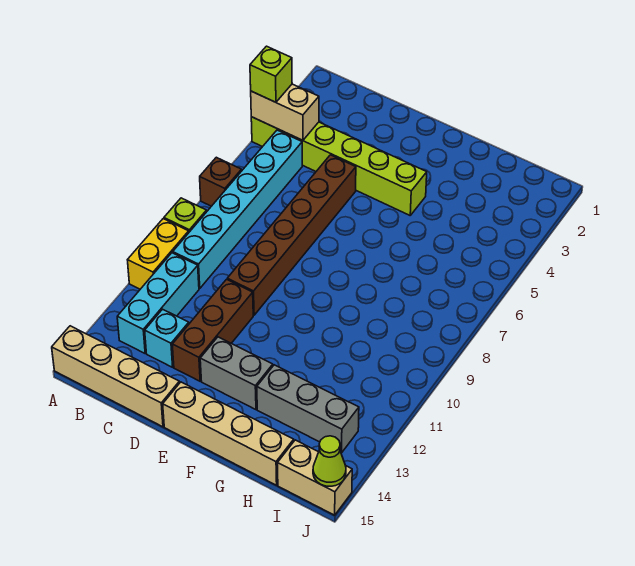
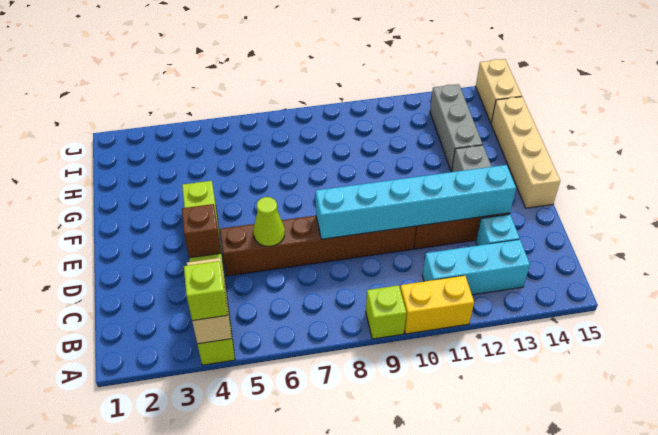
brown 1x1 brick [200,157,242,206] -> brown 1x1 brick moved to [182,204,221,258]
tan 1x4 brick [52,326,179,427] -> none
cyan 1x6 brick [173,130,302,289] -> cyan 1x6 brick moved to [316,165,516,239]
lime 1x1 cone [313,436,346,486] -> lime 1x1 cone moved to [253,197,285,246]

